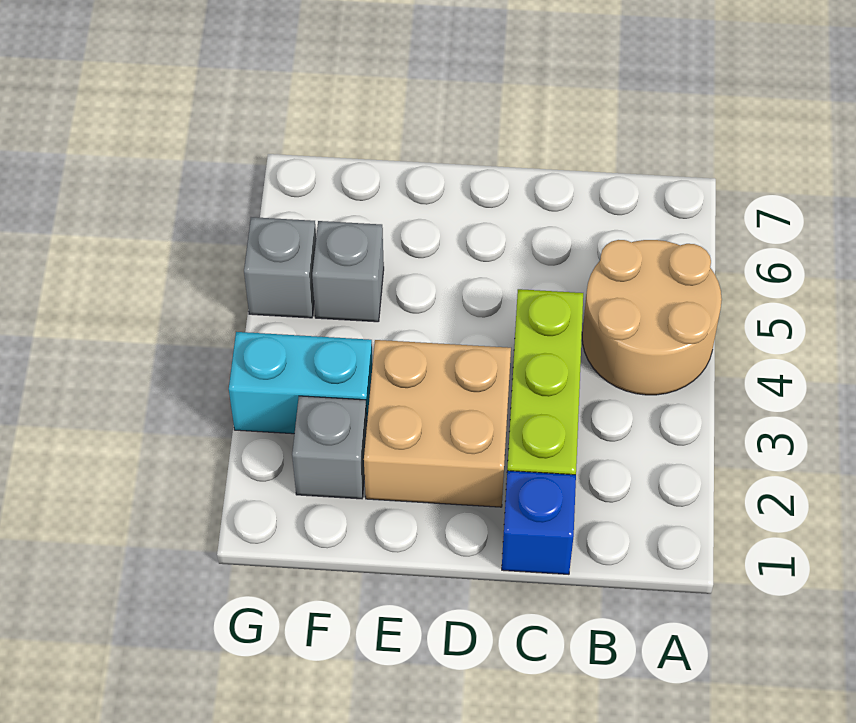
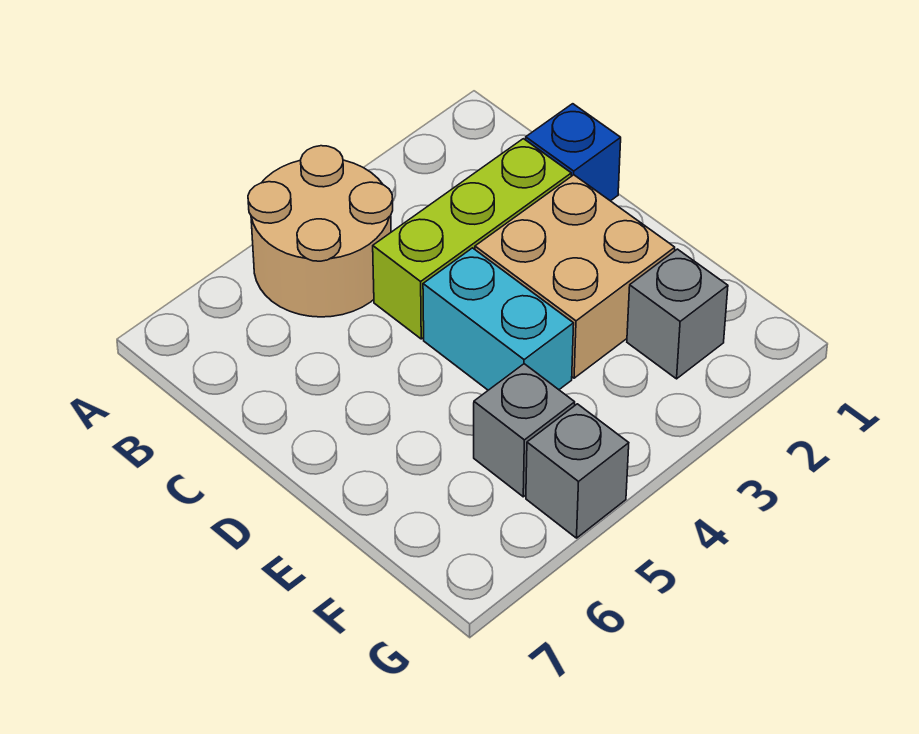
cyan 1x2 brick [229,332,373,434] -> cyan 1x2 brick moved to [423,248,574,390]

